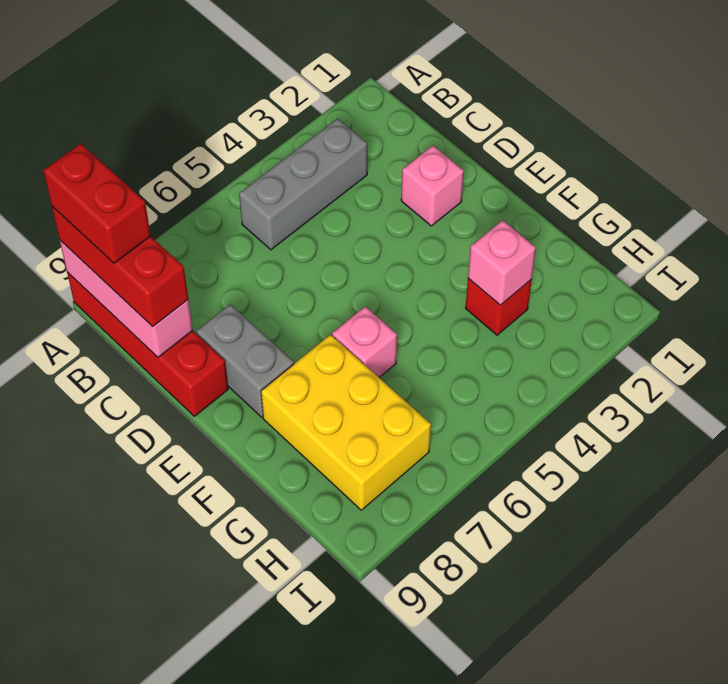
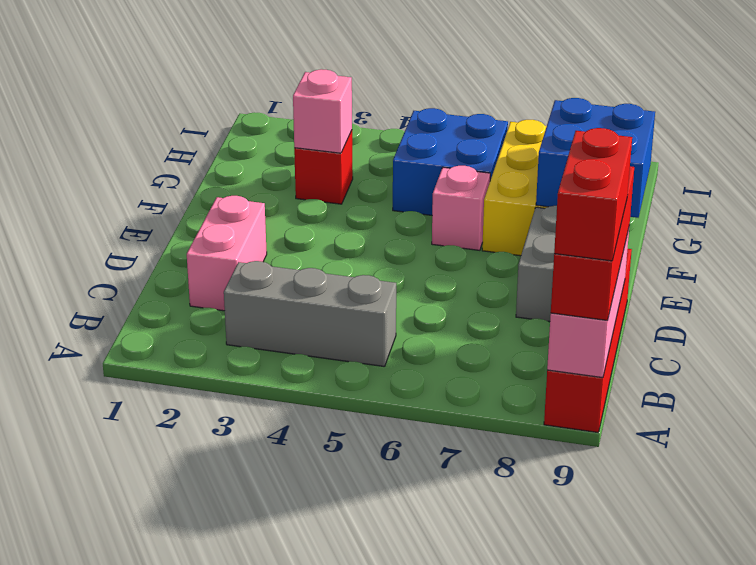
pink 1x1 brick [401,146,464,226] -> pink 1x2 brick [187,196,267,311]
none -> blue 2x2 brick [536,98,655,218]
none -> blue 2x2 brick [393,108,508,215]

